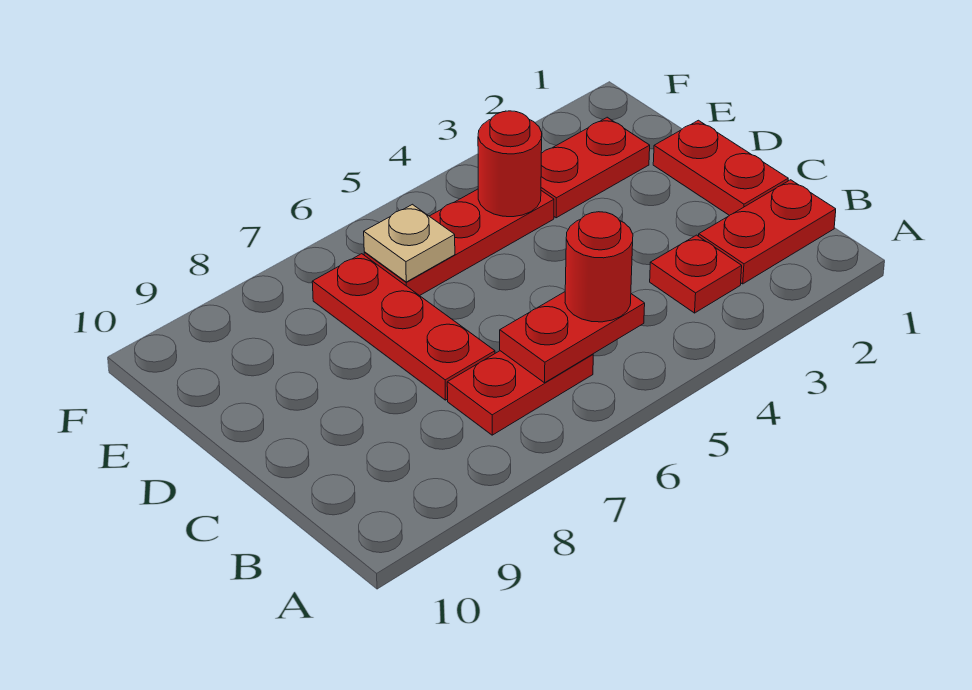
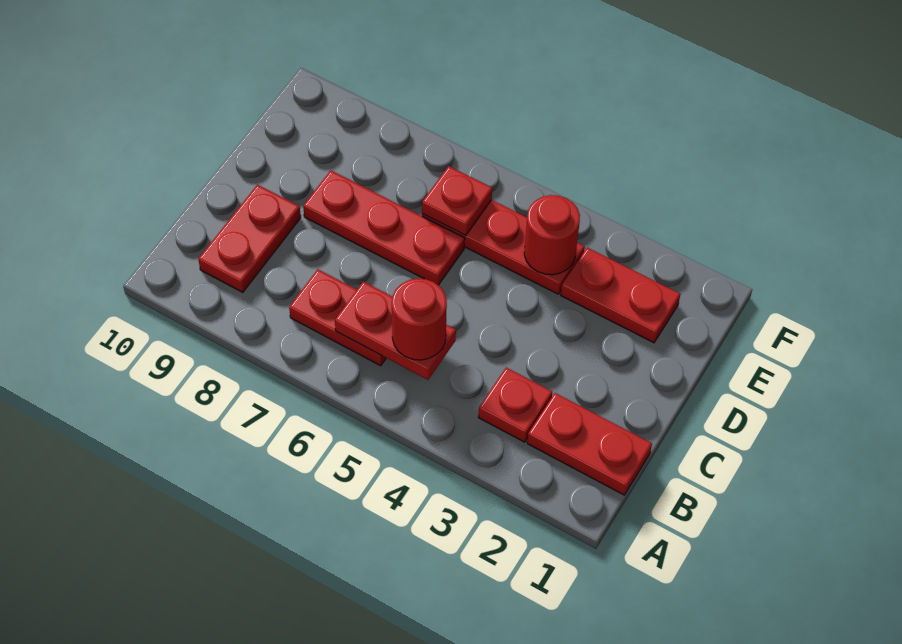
red 1x2 plate [653,120,788,216] -> red 1x2 plate moved to [198,185,301,292]
red 1x3 plate [312,254,495,400] -> red 1x3 plate turned to [303,171,465,285]
tan 1x1 plate [364,204,455,282] -> red 1x1 plate [422,166,492,236]

